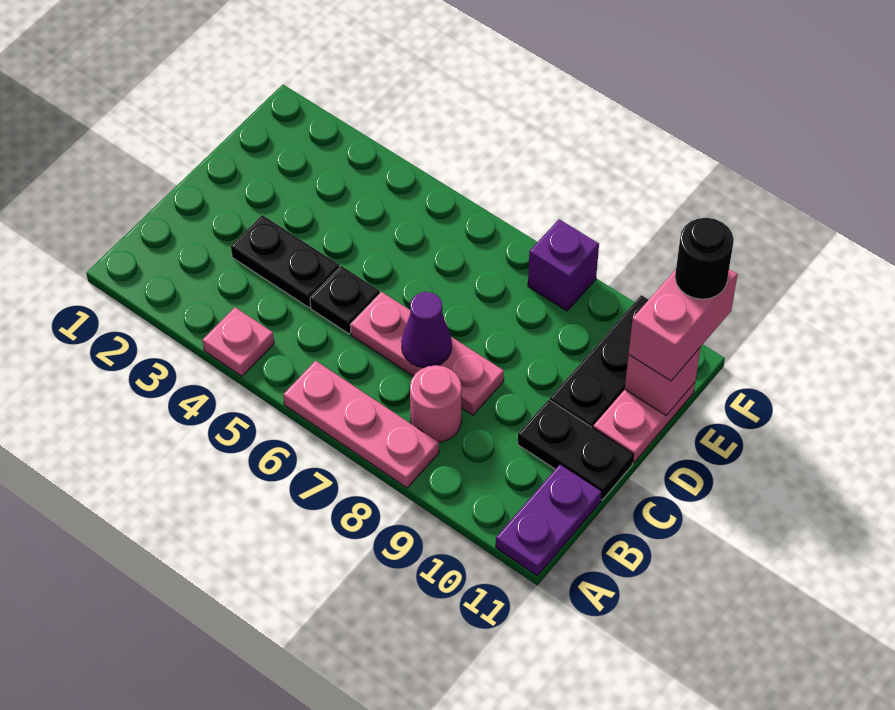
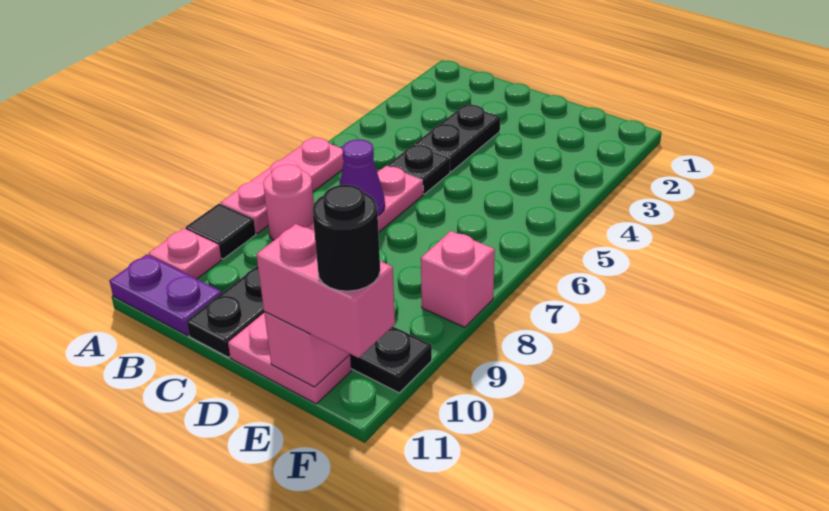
pink 1x1 plate [203,307,274,376] -> pink 1x1 plate moved to [149,228,221,279]
none -> black 1x1 tile [186,204,256,259]
purple 1x1 brick [528,219,599,311] -> pink 1x1 brick [421,231,495,327]

